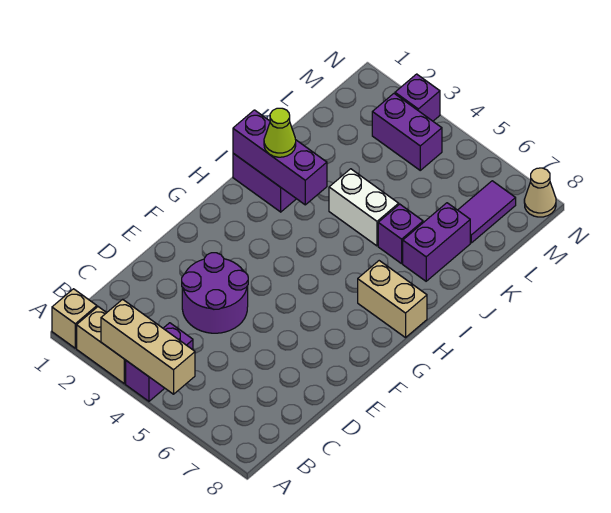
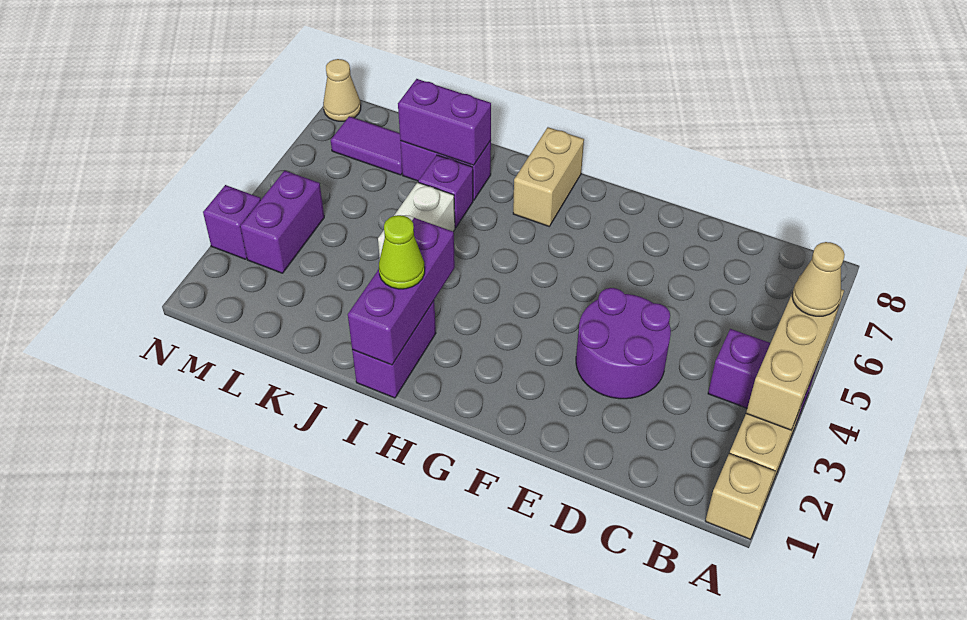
none -> tan 1x1 cone [792,242,845,316]
none -> purple 1x2 brick [398,79,491,165]

